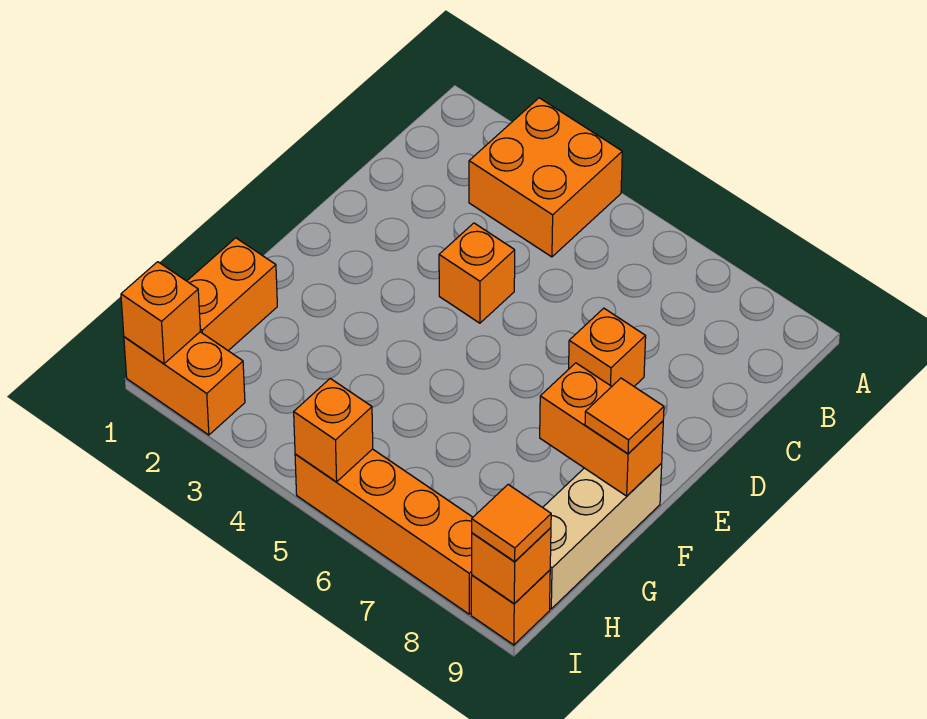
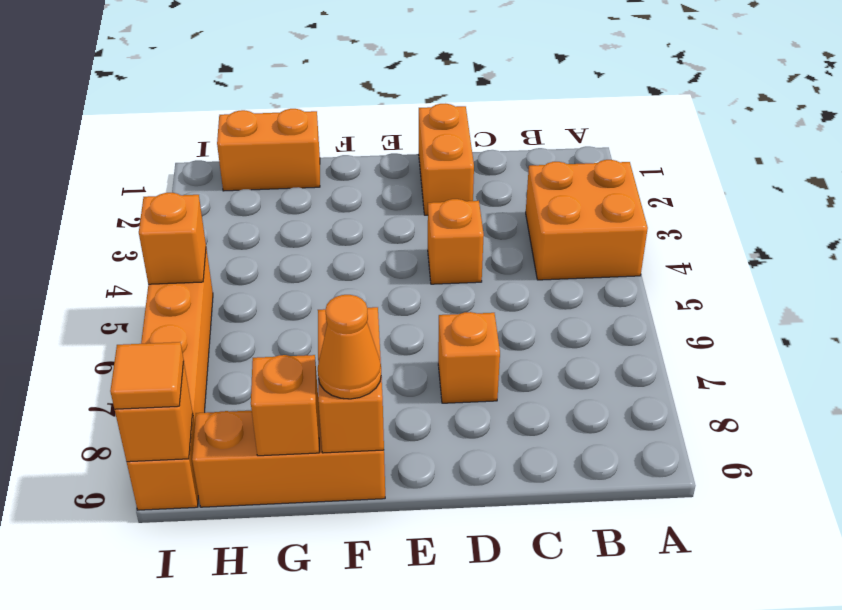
tan 1x3 brick [543,463,662,609] -> orange 1x3 brick [192,411,385,507]
orange 1x1 tile [585,378,664,454] -> orange 1x1 cone [318,295,381,399]
orange 1x2 brick [124,332,245,435] -> orange 1x2 brick moved to [419,104,474,215]
orange 1x1 brick [121,262,200,364] -> orange 1x1 brick moved to [251,355,319,456]

